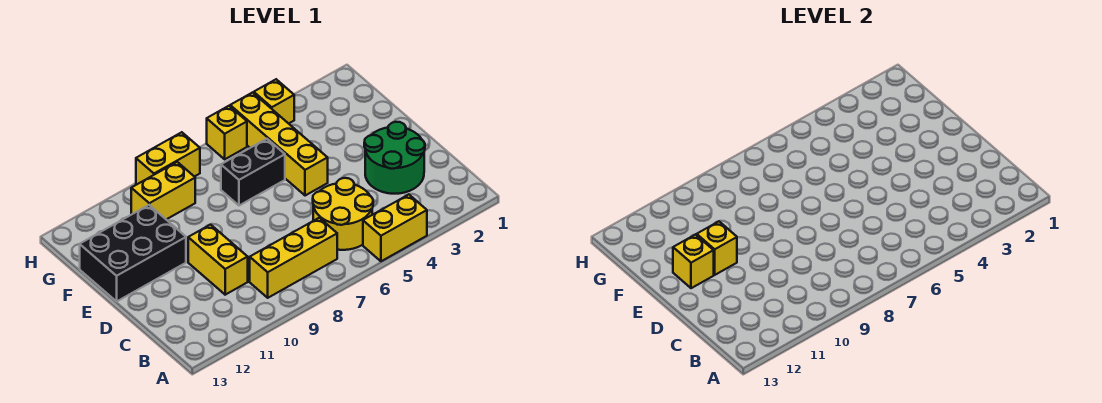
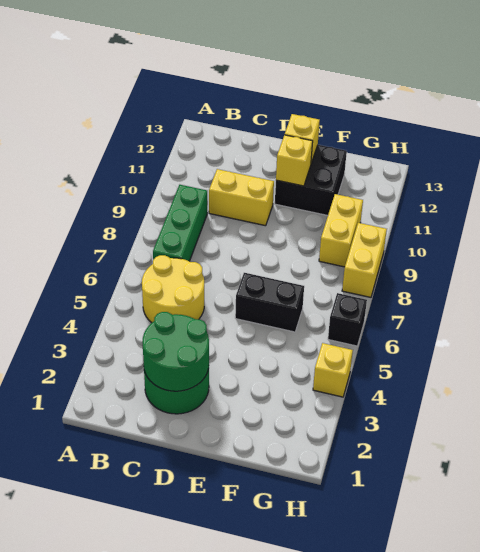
yellow 1x2 brick [363,194,427,261] -> none
yellow 1x3 brick [250,218,337,298] -> green 1x3 brick [153,185,207,261]
none -> green 2x2 round brick [142,312,209,391]
yellow 1x4 brick [230,93,328,196] -> none
black 2x3 brick [80,205,186,301] -> black 2x2 brick [275,145,347,215]
black 1x2 brick [221,139,285,206] -> black 1x2 brick turned to [235,273,304,332]
yellow 1x1 brick [207,106,247,159] -> black 1x1 brick [328,293,367,346]

